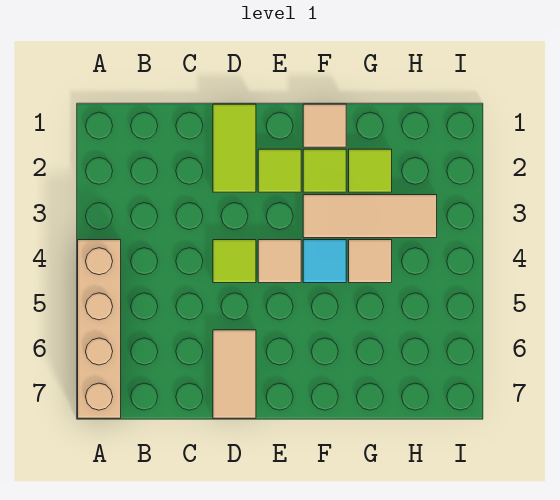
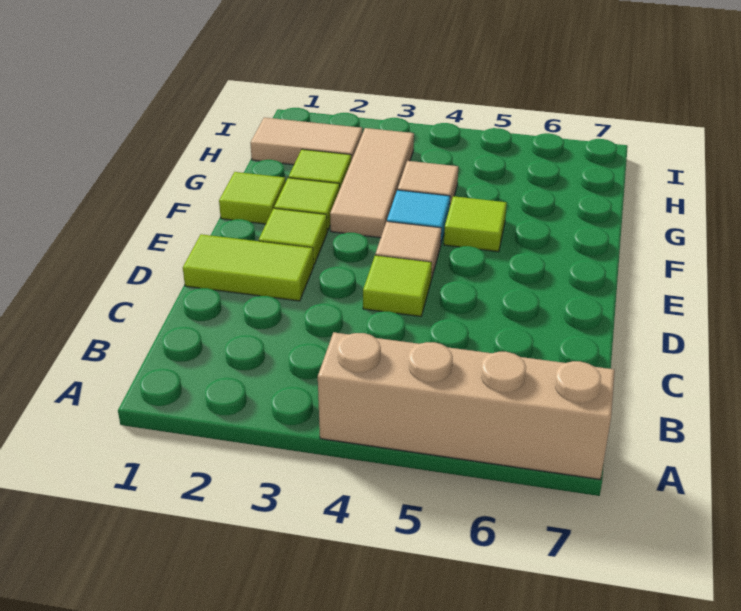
tan 1x2 tile [213,330,256,418] -> tan 1x2 tile moved to [250,117,363,165]
tan 1x1 tile [303,104,346,147] -> lime 1x1 tile [219,172,286,224]
none -> lime 1x1 tile [444,196,507,252]

